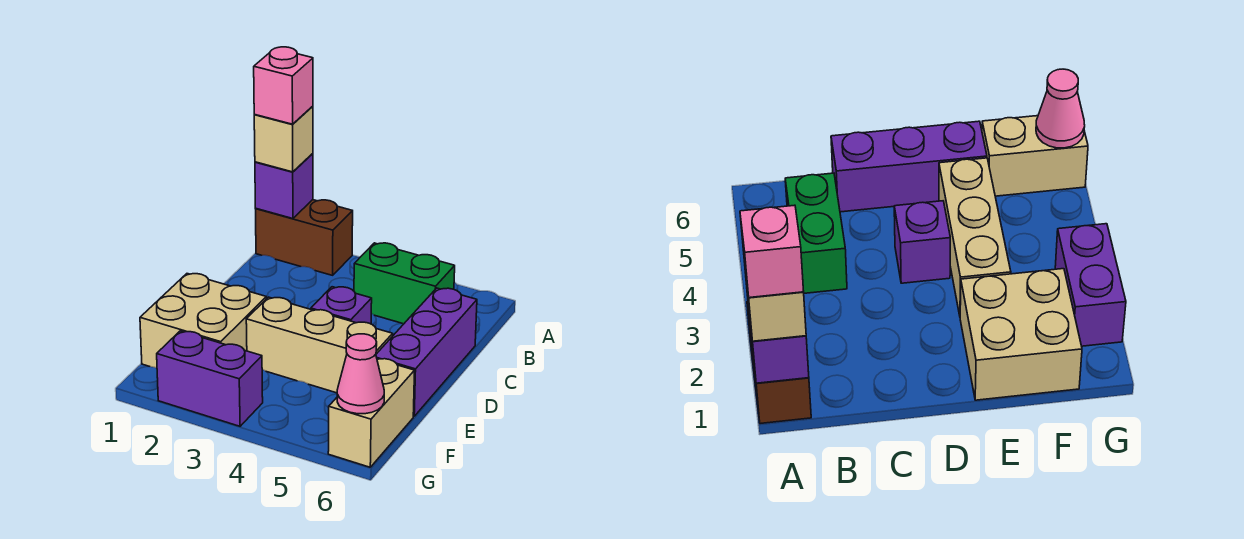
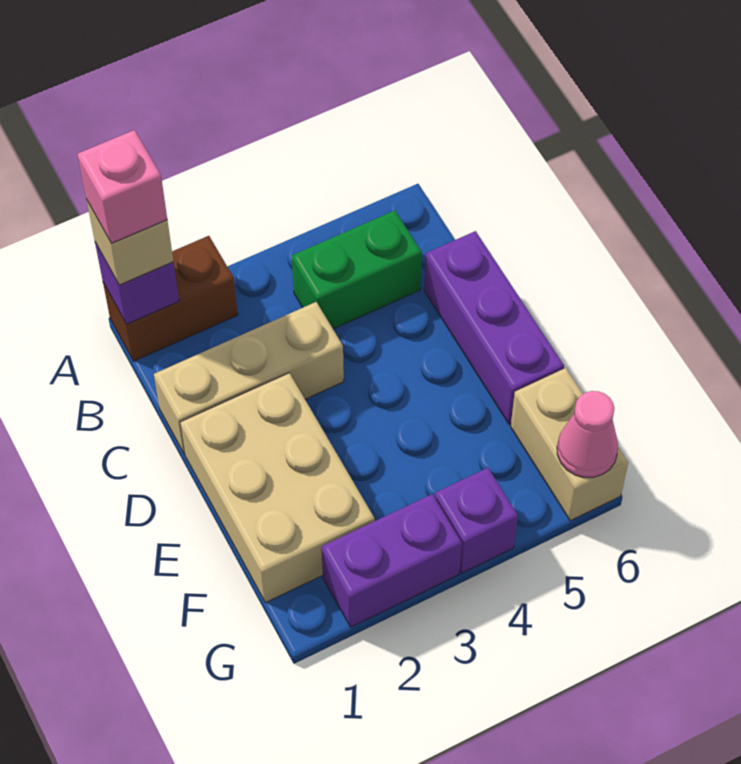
purple 1x1 brick [311,287,372,324] -> purple 1x1 brick moved to [435,468,518,573]
tan 2x2 brick [140,274,266,368] -> tan 2x3 brick [180,373,375,603]
tan 1x3 brick [246,297,393,393] -> tan 1x3 brick moved to [154,302,344,454]

